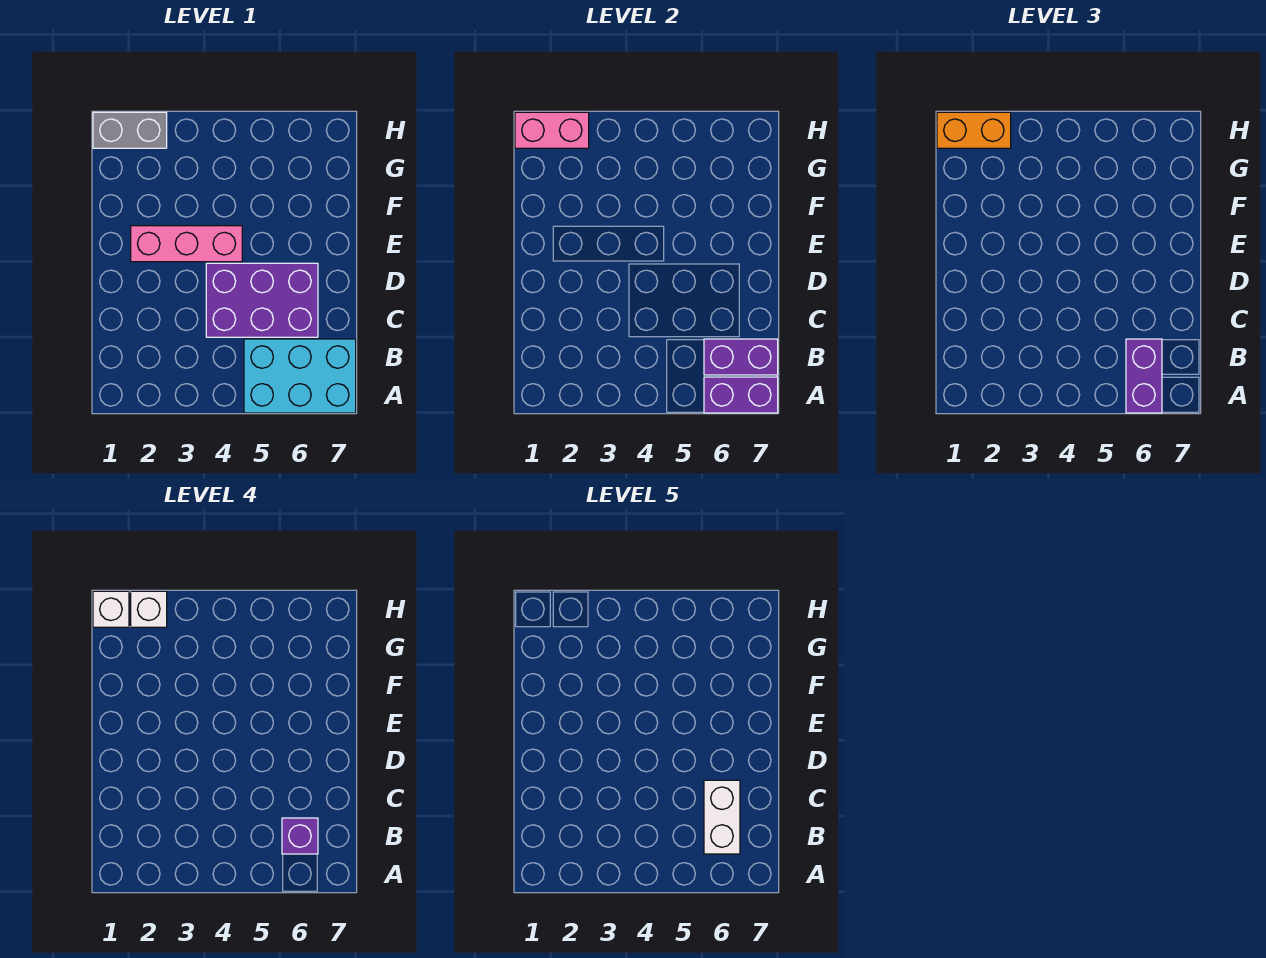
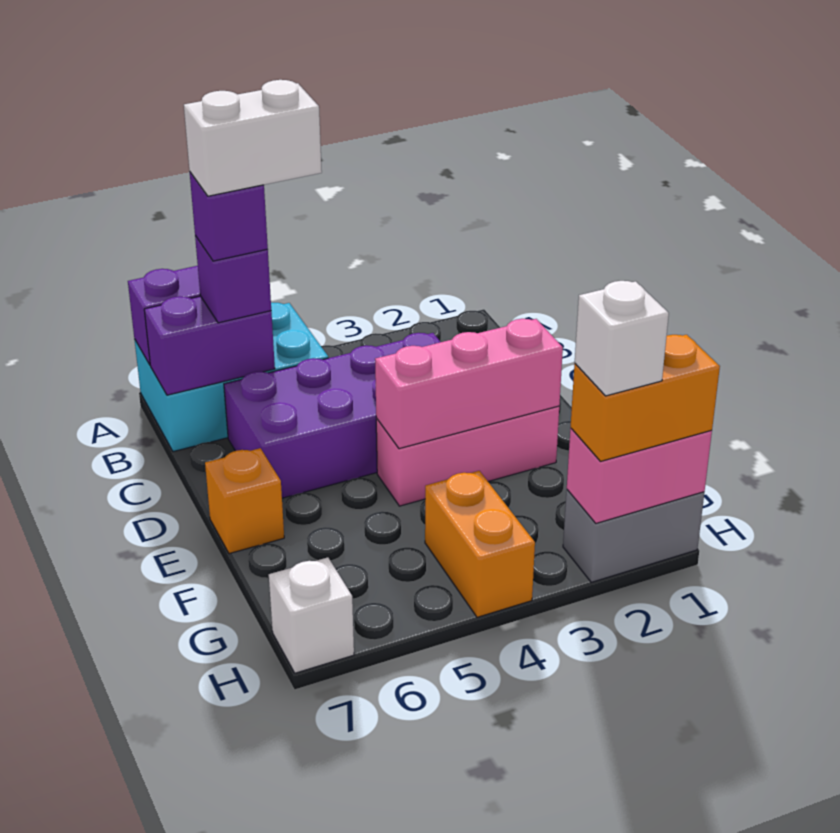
purple 1x2 brick [1126,339,1162,413] -> purple 1x1 brick [195,236,271,323]
white 1x2 brick [704,780,740,854] -> white 1x2 brick turned to [184,80,322,196]
purple 2x3 brick [206,263,318,337] -> purple 2x4 brick [224,333,440,498]
none -> pink 1x3 brick [375,319,563,449]
none -> orange 1x1 brick [205,448,284,554]
none -> orange 1x2 brick [425,471,535,617]
white 1x1 brick [93,591,129,627] -> white 1x1 brick moved to [269,557,354,673]

